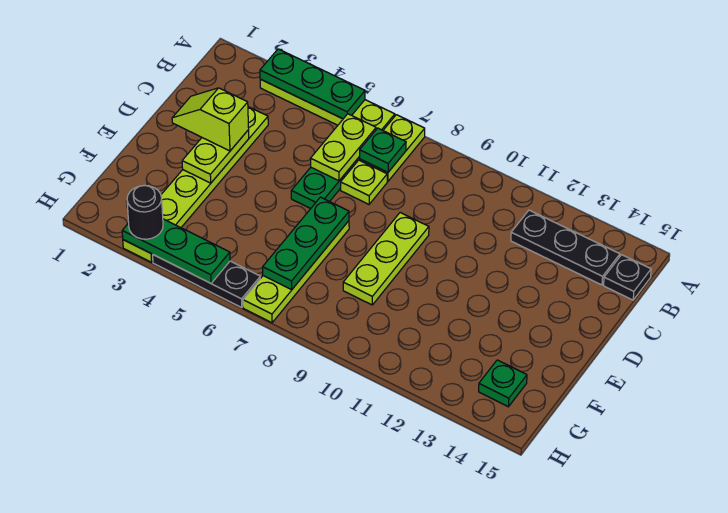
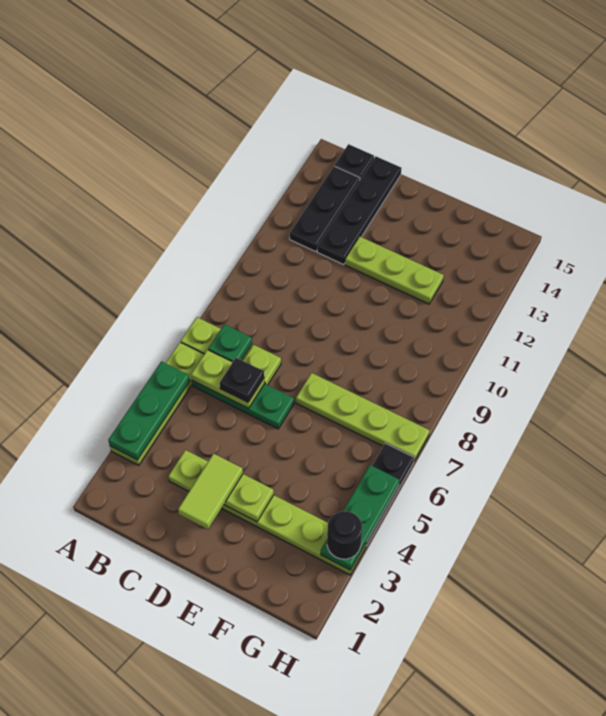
none -> black 1x1 plate [220,358,264,402]
none -> black 1x4 plate [317,156,402,265]
lime 1x2 slope [172,88,249,151] -> lime 1x2 tile [178,454,243,529]
lime 1x3 plate [343,213,429,305] -> lime 1x3 plate moved to [345,237,444,304]
green 1x3 plate [263,197,349,290] -> none
green 1x1 plate [479,360,527,407] -> none

